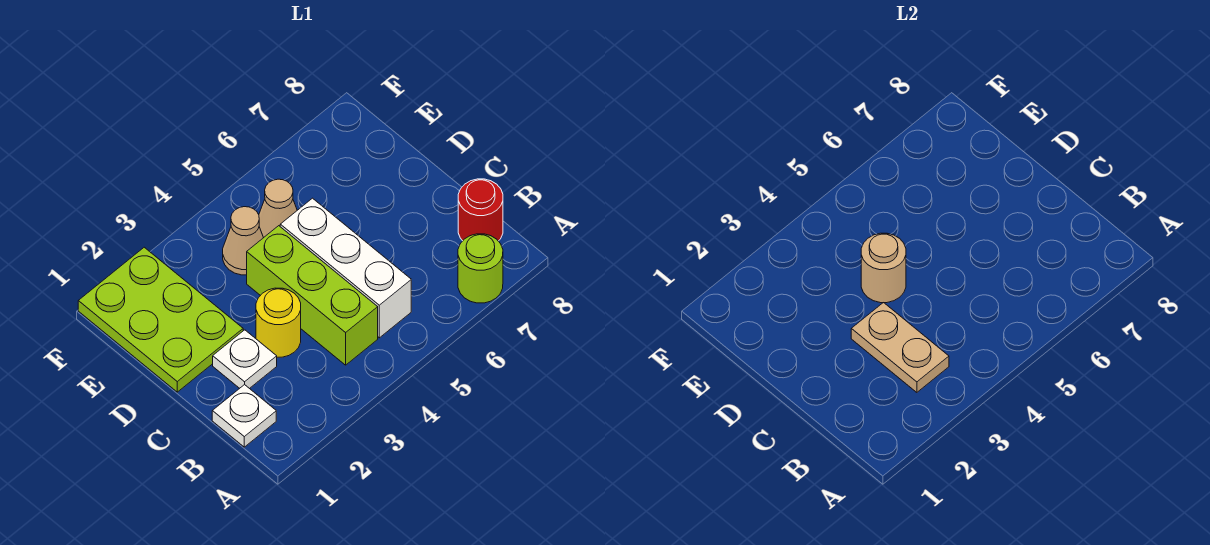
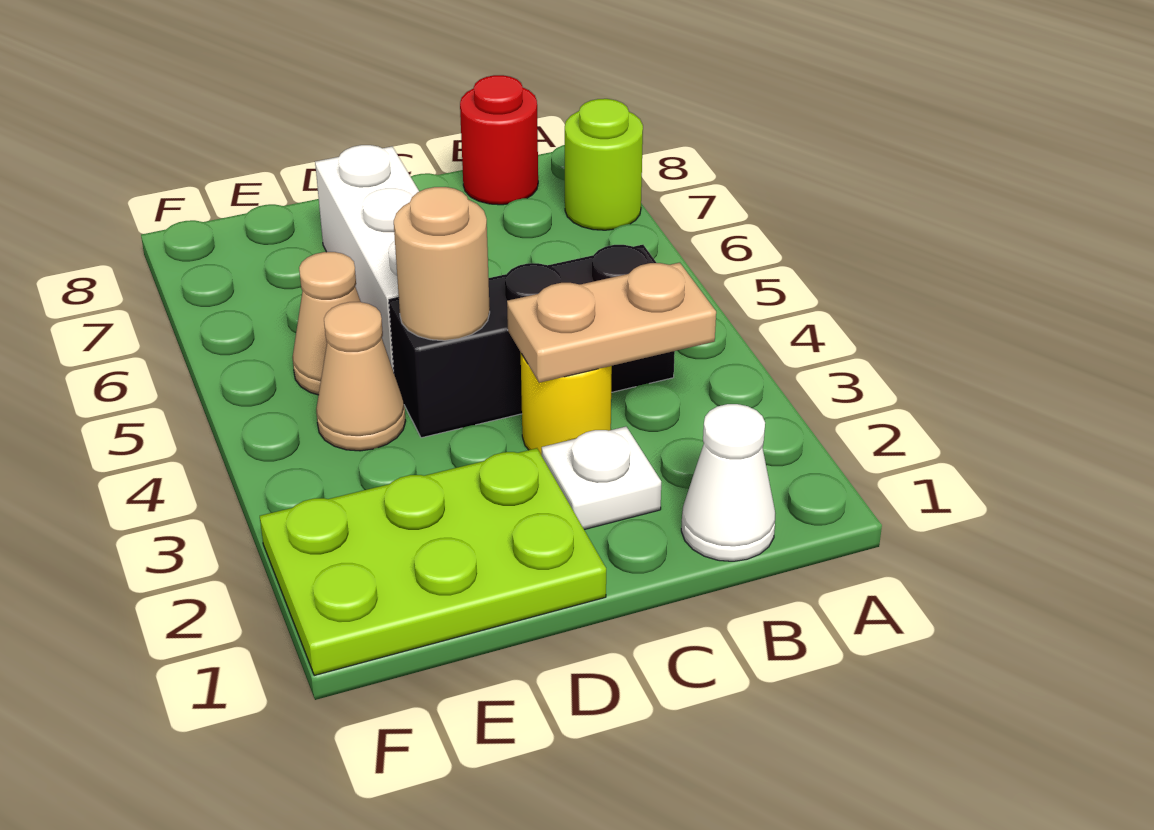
white 1x1 plate [212,385,276,447] -> white 1x1 cone [681,404,775,561]
lime 1x3 brick [247,226,378,365] -> black 1x3 brick [389,245,675,438]
white 1x3 brick [280,198,411,338] -> white 1x3 brick turned to [315,145,419,372]

